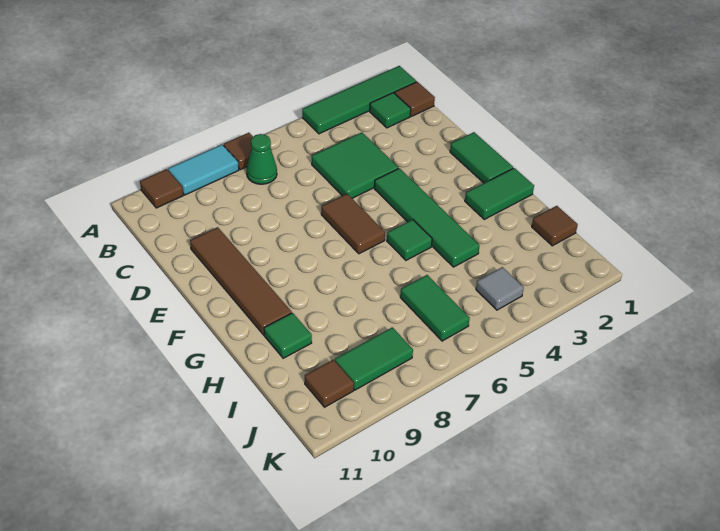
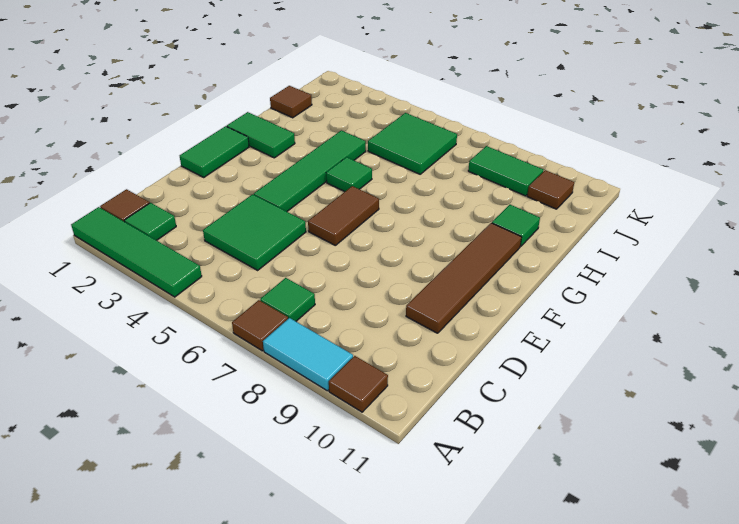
green 1x1 cone [247,134,277,184] -> green 1x1 tile [260,278,315,321]
green 1x2 tile [400,275,470,341] -> green 2x2 tile [368,113,457,174]
grey 1x1 tile [476,267,524,310] -> none

